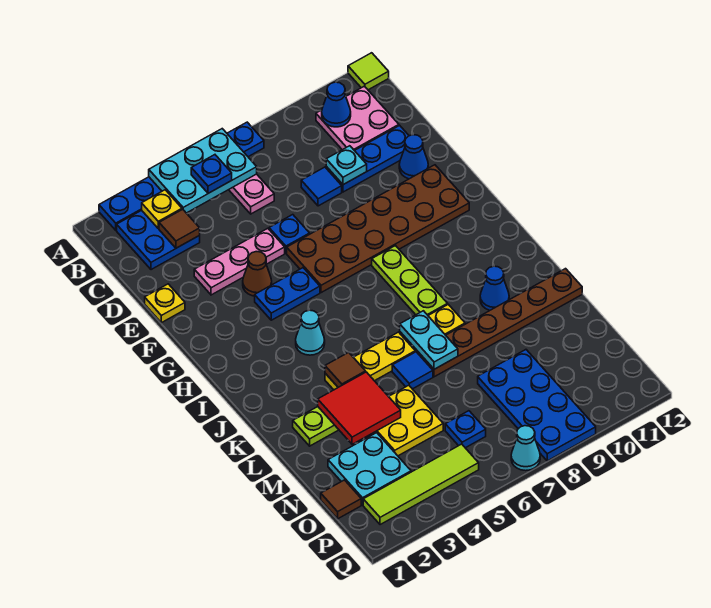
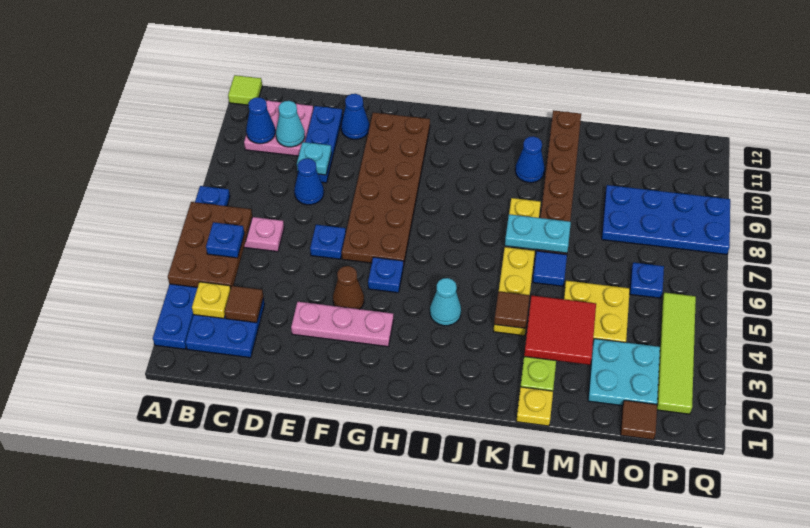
cyan 2x3 plate [149,129,257,213] -> brown 2x3 plate [168,202,252,288]
blue 1x1 tile [301,167,342,206] -> blue 1x1 cone [294,158,324,205]
yellow 1x1 plate [145,284,185,323] -> yellow 1x1 plate moved to [516,387,553,426]
pink 1x3 plate [194,228,285,295] -> pink 1x3 plate turned to [291,302,394,347]
blue 1x2 plate [255,268,320,320] -> blue 1x1 plate [368,257,403,293]
lime 1x3 plate [372,246,448,315] -> none
cyan 1x1 cone [511,426,540,471] -> cyan 1x1 cone moved to [276,101,305,147]

